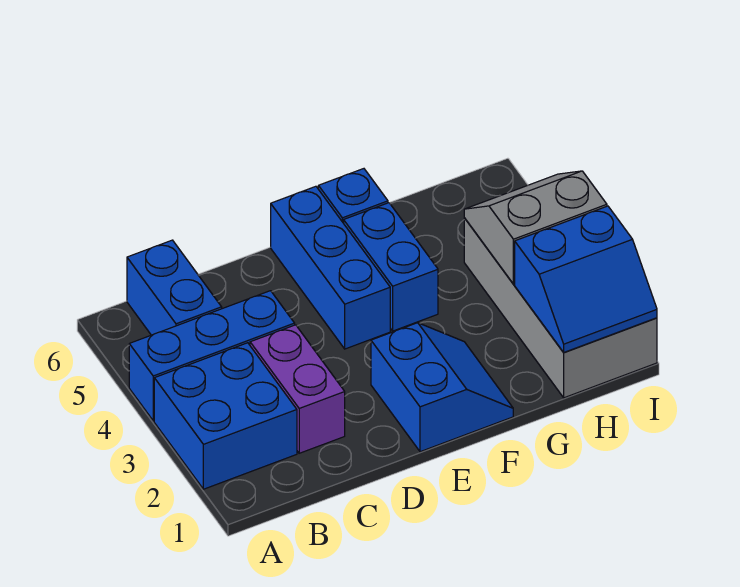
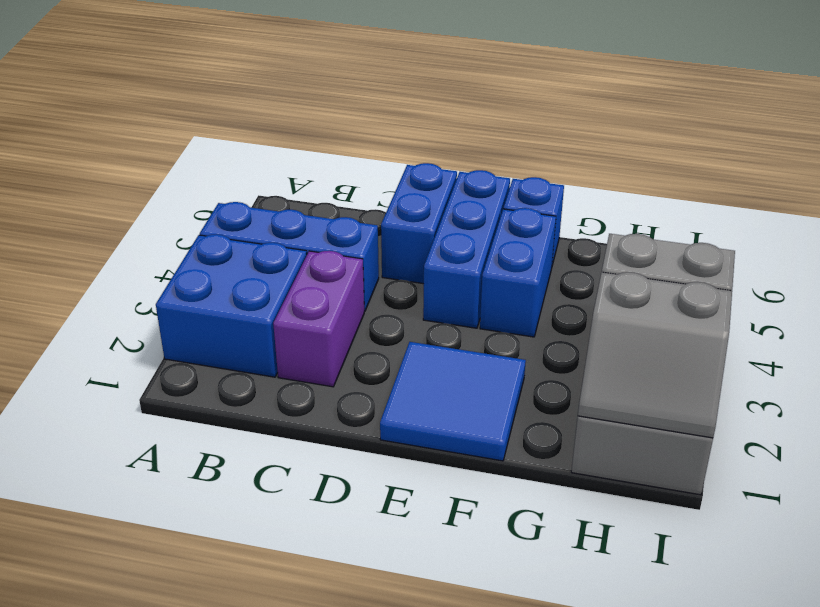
blue 1x2 brick [127,240,222,335] -> blue 1x2 brick moved to [381,163,457,284]
blue 2x2 slope [371,323,513,452] -> blue 2x2 tile [380,342,526,461]
blue 2x2 slope [515,206,657,352] -> grey 2x2 slope [578,272,732,438]

